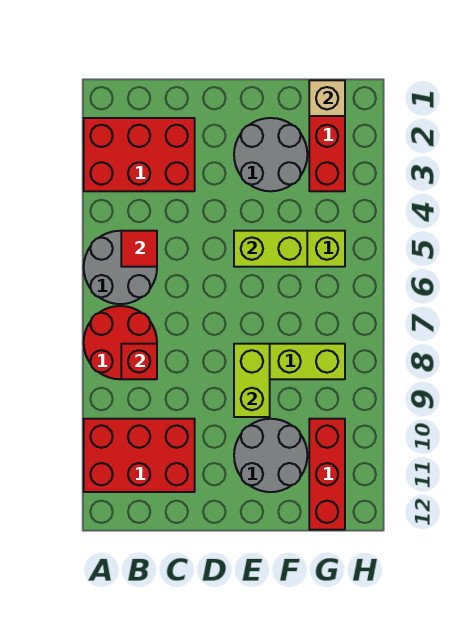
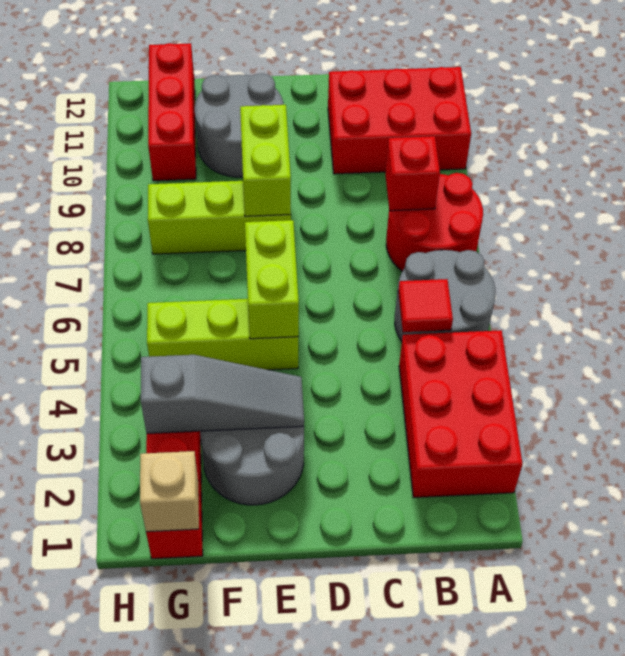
red 2x3 brick [84,118,195,191] -> red 2x3 brick turned to [399,330,522,498]
none -> grey 1x3 slope [141,355,304,434]
lime 1x2 brick [234,231,307,267] -> lime 1x2 brick turned to [245,220,299,339]

